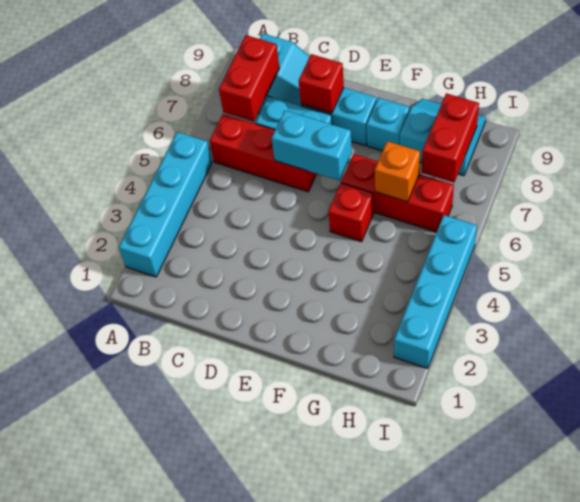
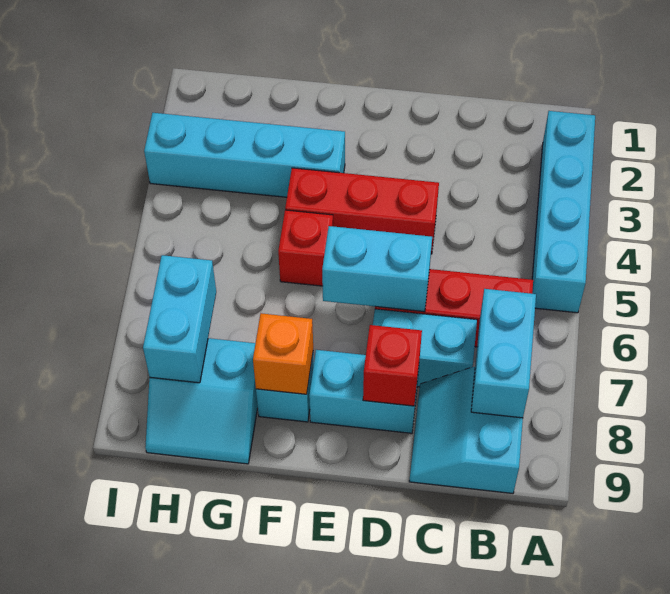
red 1x2 brick [219,35,279,122] -> cyan 1x2 brick [471,289,536,418]
red 1x3 brick [341,154,454,232] -> red 1x3 brick moved to [285,168,439,254]
orange 1x1 brick [375,141,420,202] -> orange 1x1 brick moved to [253,313,313,394]
red 1x2 brick [422,93,479,183] -> cyan 1x2 brick [143,255,216,383]
cyan 1x4 brick [394,215,477,368] -> cyan 1x4 brick turned to [144,113,345,197]

